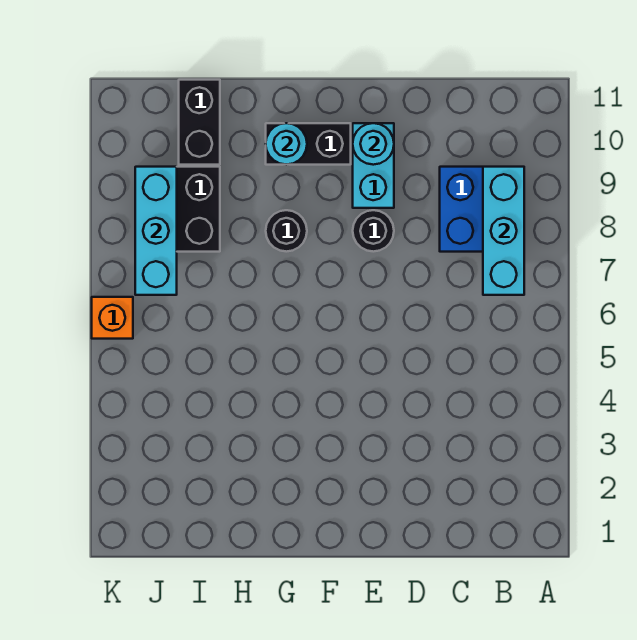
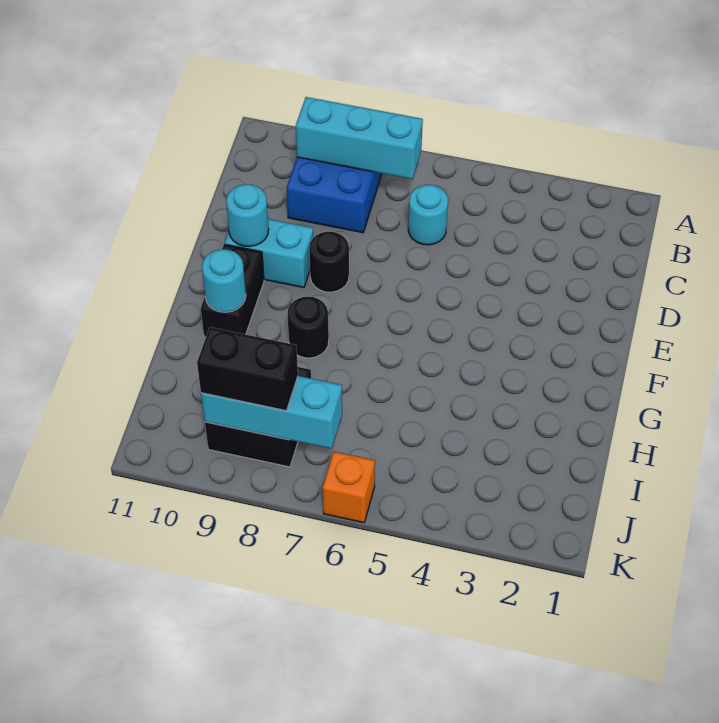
none -> cyan 1x1 round brick [408,185,448,245]
black 1x2 brick [179,80,220,165] -> black 1x2 brick moved to [197,327,298,411]

